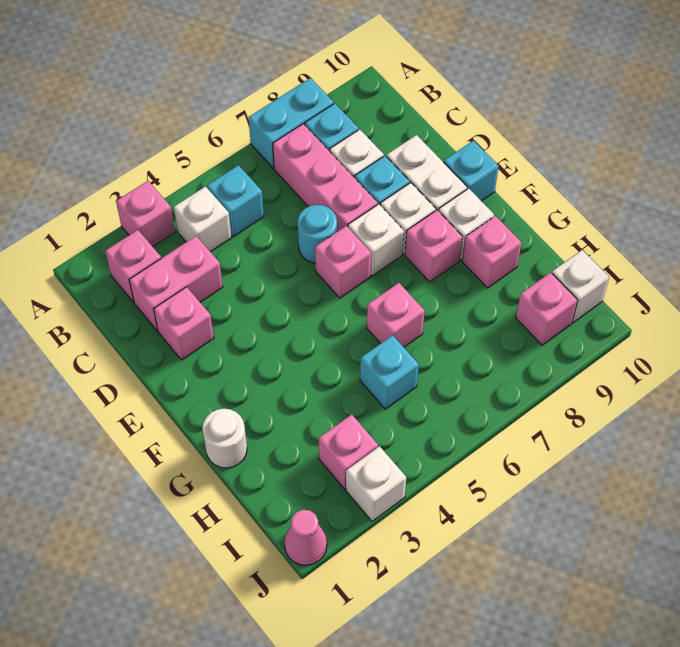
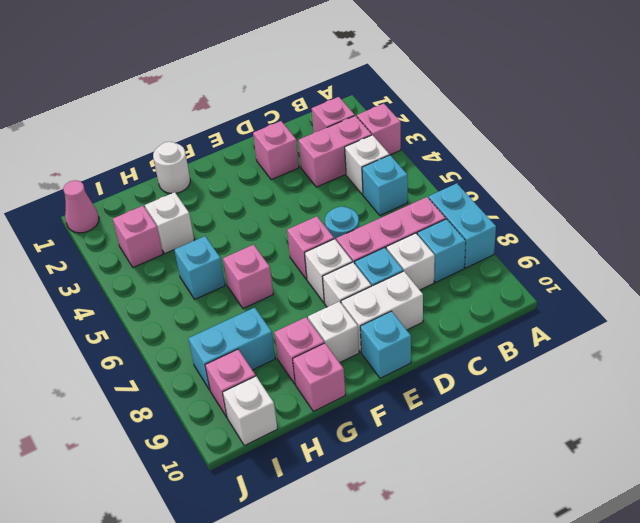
pink 1x2 brick [129,236,223,331] -> pink 1x2 brick turned to [299,116,372,187]
pink 1x1 brick [405,210,462,282] -> pink 1x1 brick moved to [293,343,345,411]
none -> cyan 1x2 brick [188,308,275,390]
white 1x1 brick [346,446,406,521] -> white 1x1 brick moved to [145,192,194,253]

